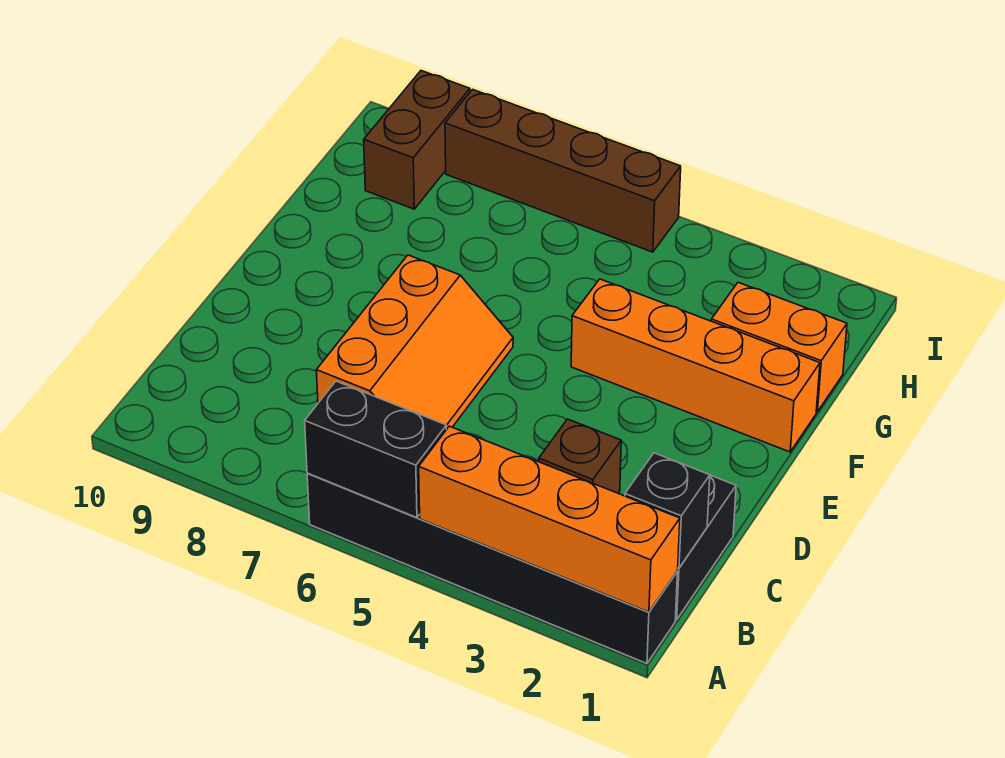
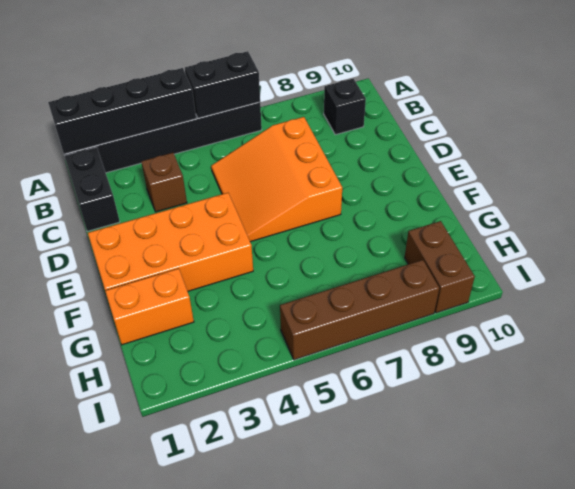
orange 1x4 brick [419,426,680,612] -> black 1x4 brick [48,68,196,154]
black 1x1 brick [625,453,710,568] -> black 1x1 brick moved to [324,79,366,135]
orange 2x3 slope [316,255,513,430] -> orange 3x3 slope [211,117,342,242]
orange 1x4 brick [571,279,820,452] -> orange 2x4 brick [88,193,253,291]

